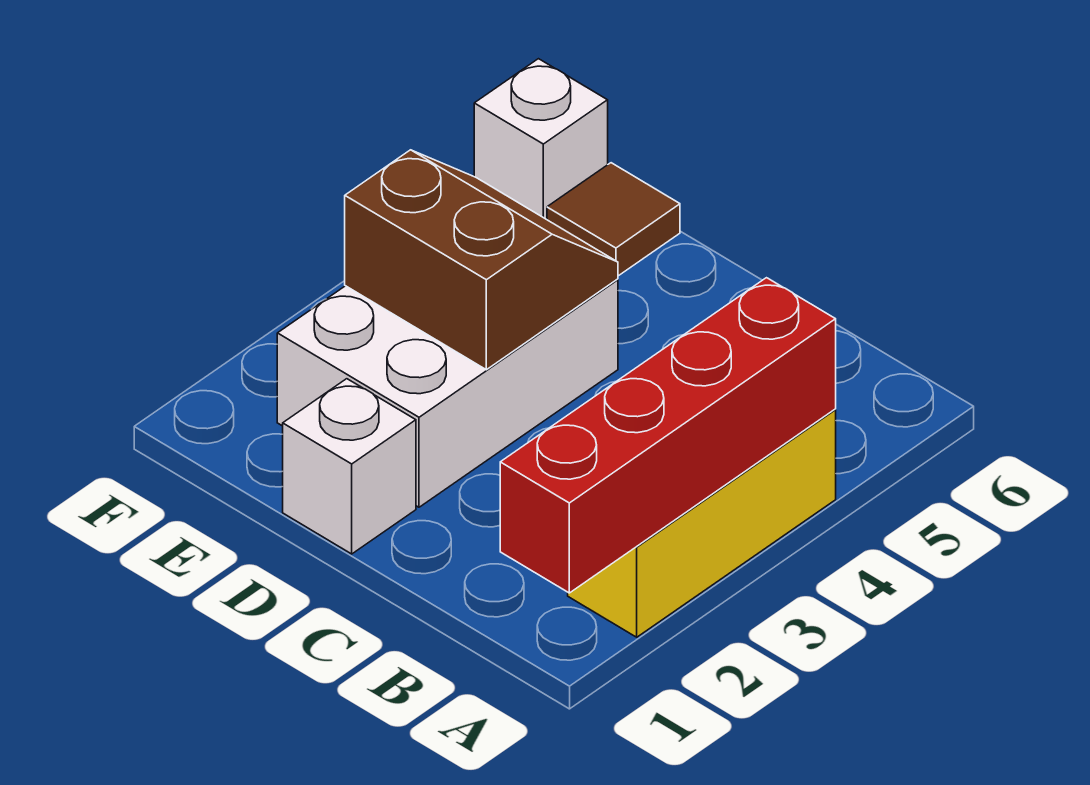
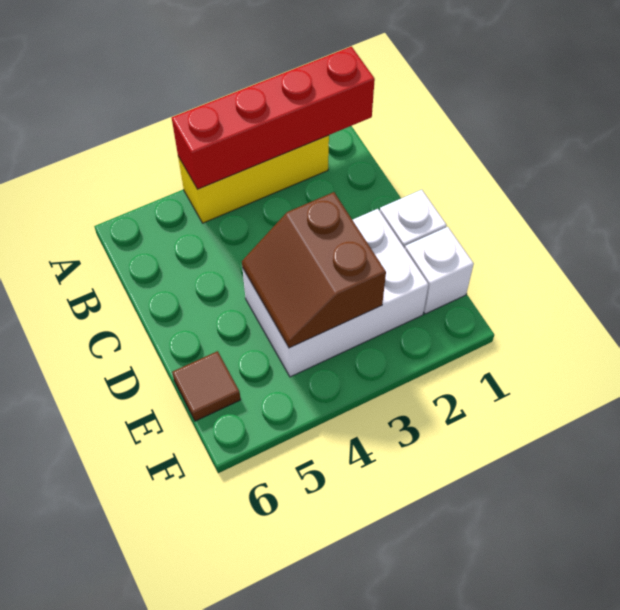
white 1x1 brick [474,59,608,220] -> white 1x1 brick moved to [405,227,474,314]

